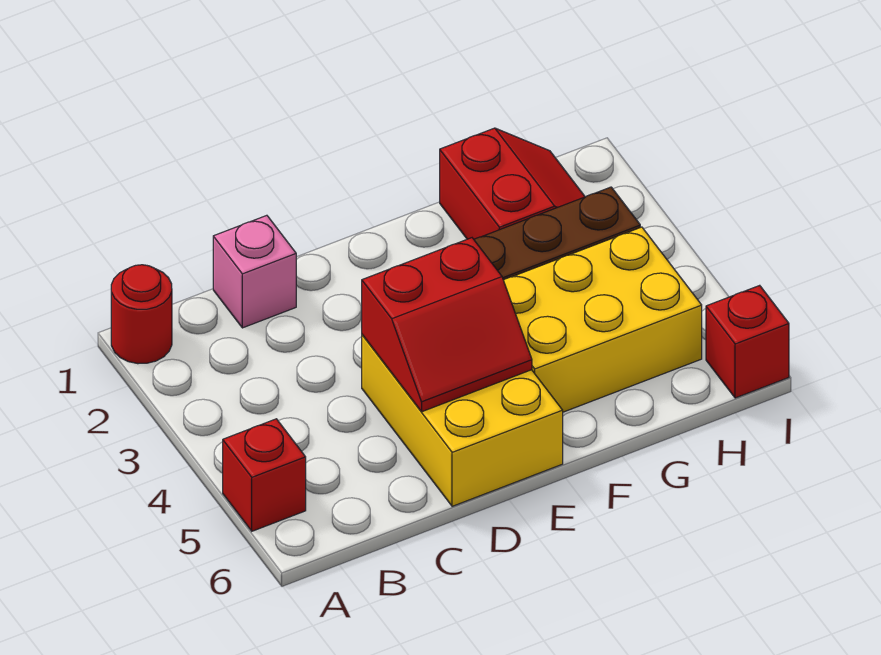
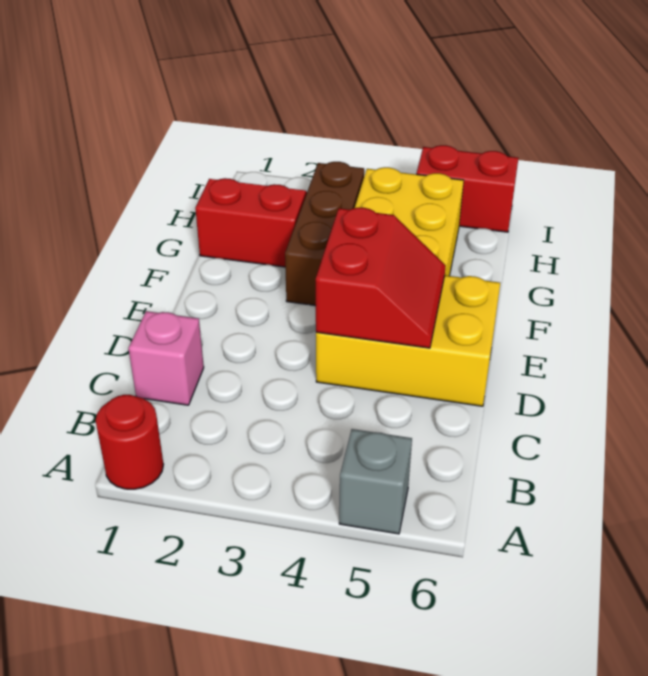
red 1x1 brick [223,419,306,531] -> grey 1x1 brick [339,429,412,534]
red 1x1 brick [706,285,789,398] -> red 1x2 brick [416,145,518,232]

